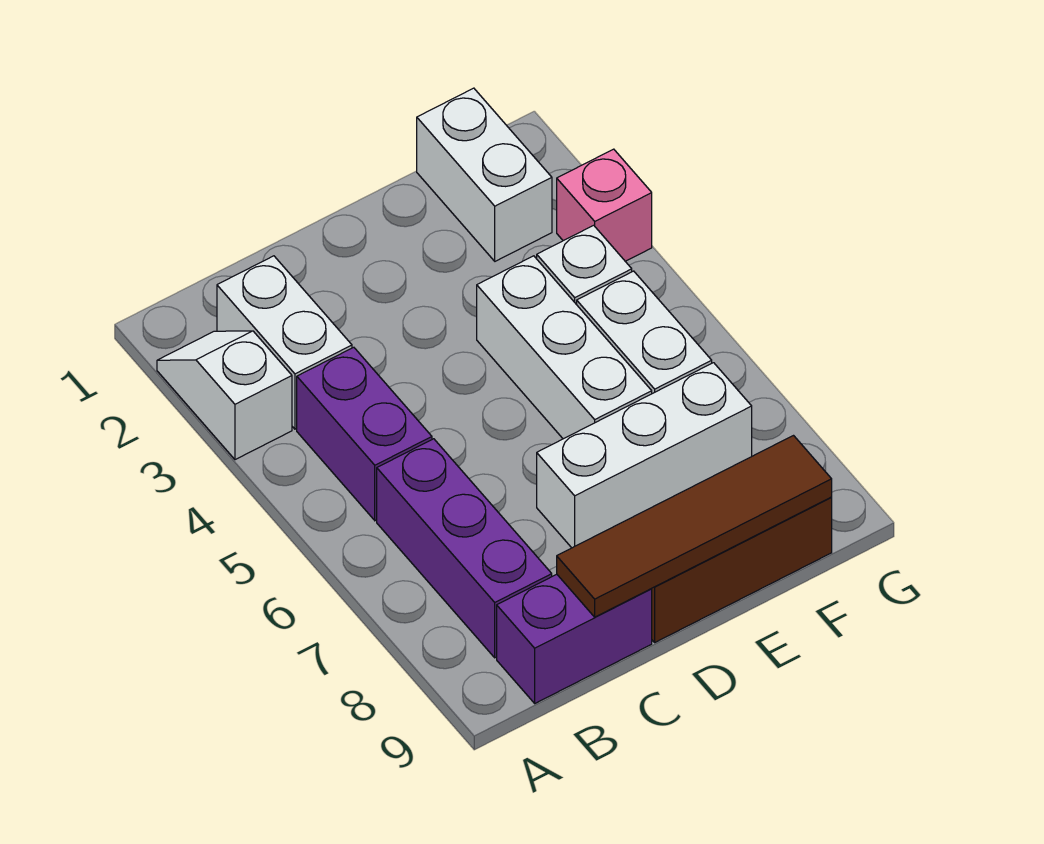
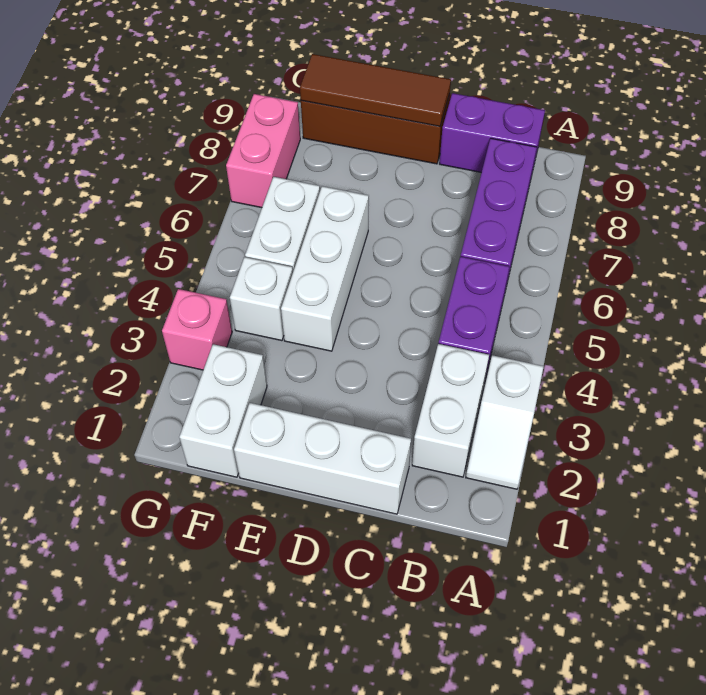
brown 1x4 tile [557,436,832,617] -> brown 1x3 tile [300,54,451,126]
white 1x3 brick [537,363,752,548] -> white 1x3 brick moved to [234,403,411,514]
none -> pink 1x2 brick [226,94,300,208]

